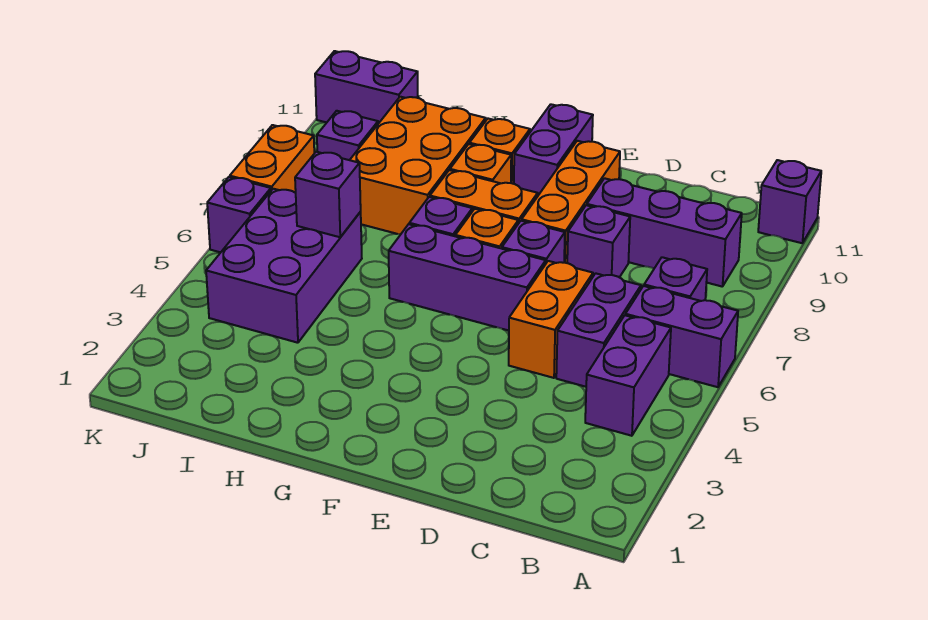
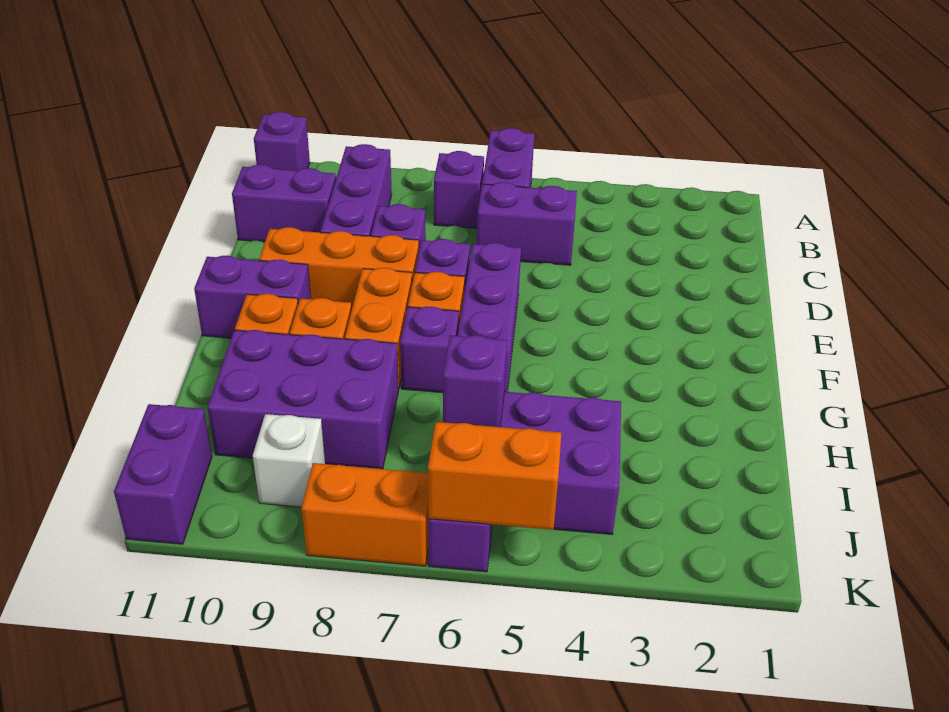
purple 1x2 brick [585,315,671,436] -> purple 1x2 brick moved to [232,165,336,242]
orange 1x2 brick [509,261,593,378] -> orange 1x2 brick moved to [428,422,561,530]
orange 2x3 brick [350,97,486,234] -> purple 2x3 brick [207,330,399,469]
purple 1x1 brick [317,111,378,160] -> white 1x1 brick [253,414,325,507]

